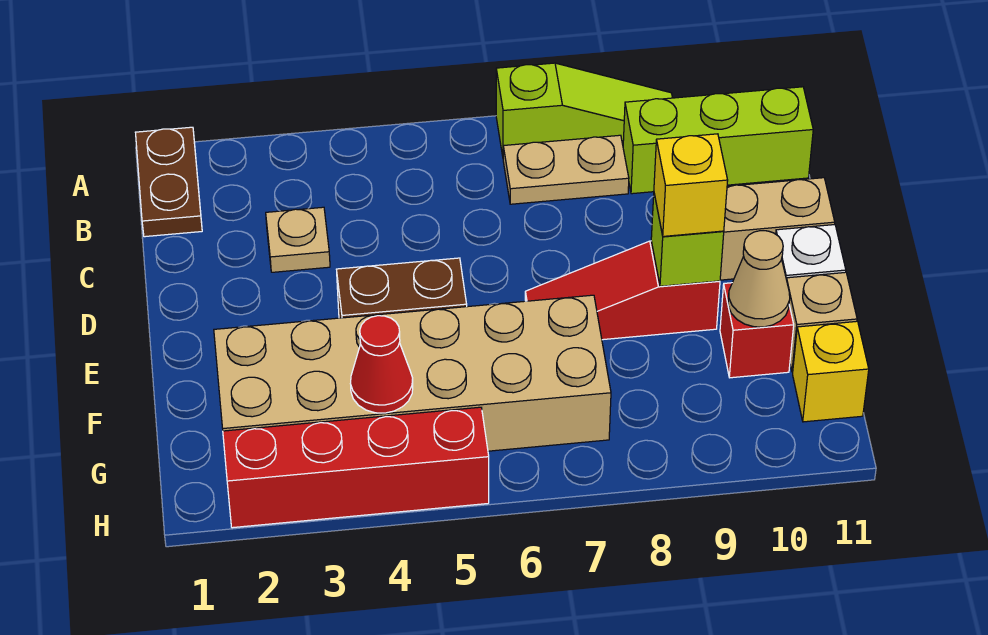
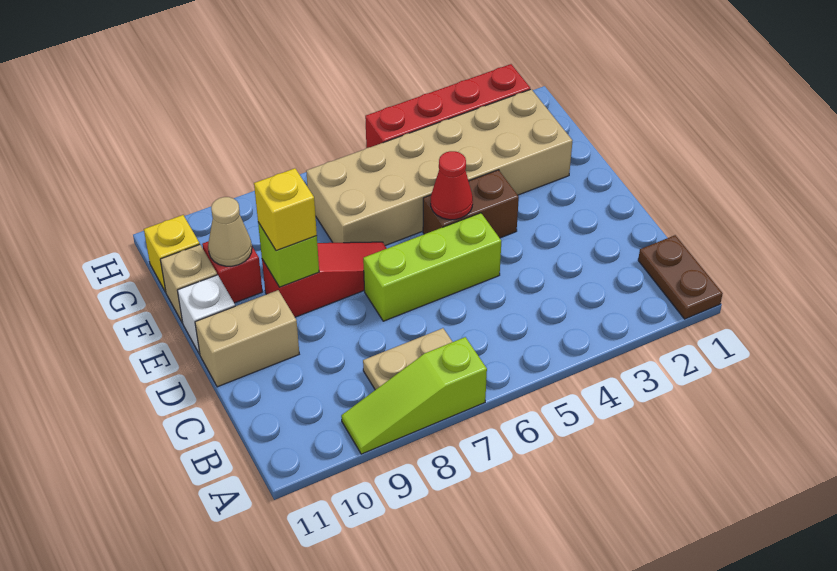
lime 1x3 brick [623,87,813,194] -> lime 1x3 brick moved to [363,213,501,321]
tan 1x1 plate [266,207,330,272] -> none
red 1x1 cone [350,316,413,413] -> red 1x1 cone moved to [431,151,473,220]

